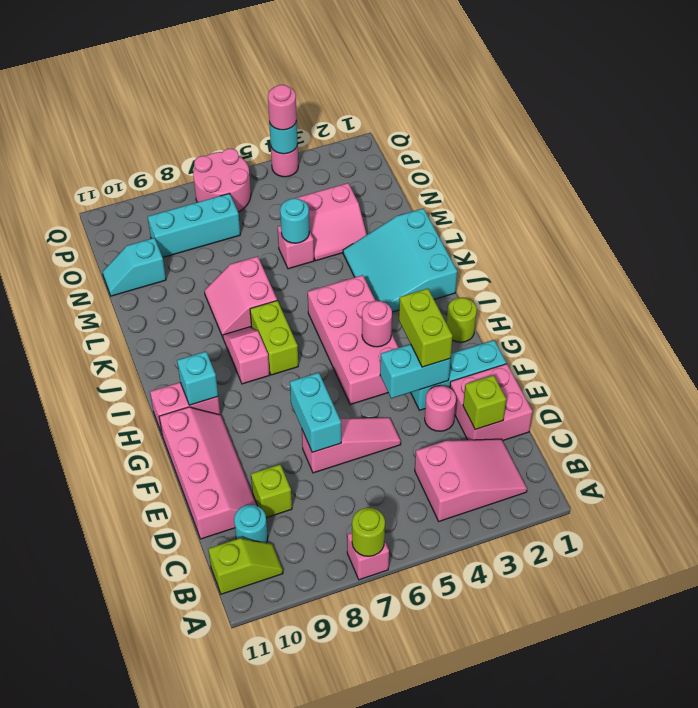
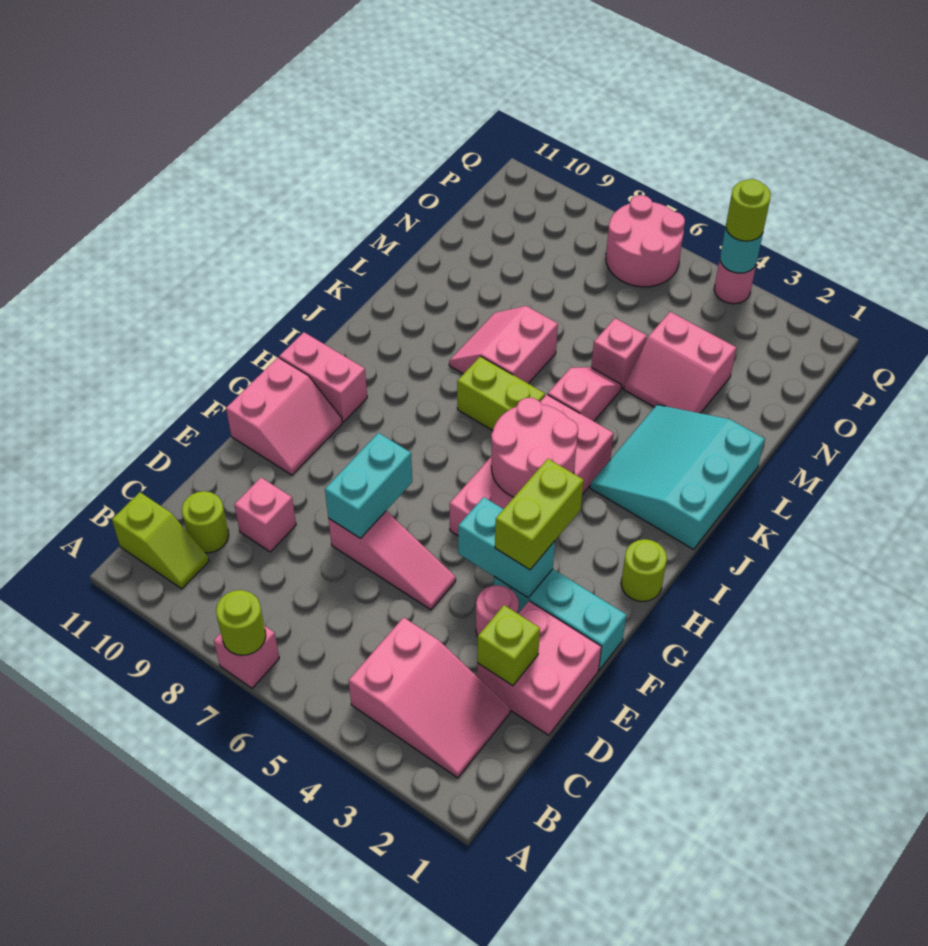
cyan 1x1 round brick [234,505,268,543] -> lime 1x1 round brick [182,491,229,553]
lime 1x1 brick [251,465,292,518] -> pink 1x1 brick [234,478,296,552]
pink 2x4 slope [159,407,257,539] -> pink 2x2 slope [226,358,342,475]
pink 1x1 round brick [362,301,392,347] -> pink 2x2 round brick [491,398,578,497]
cyan 1x1 brick [177,351,218,405] -> none
lime 1x2 brick [250,301,298,375] -> lime 1x2 brick turned to [457,356,545,430]
pink 1x2 slope [223,327,270,384] -> pink 1x2 slope moved to [548,367,622,421]
cyan 1x1 round brick [280,198,309,243] -> none
cyan 1x2 slope [102,238,166,296] -> none
cyan 1x3 brick [148,193,240,257] -> none
pink 1x1 round brick [268,85,297,130] -> lime 1x1 round brick [726,179,771,241]

